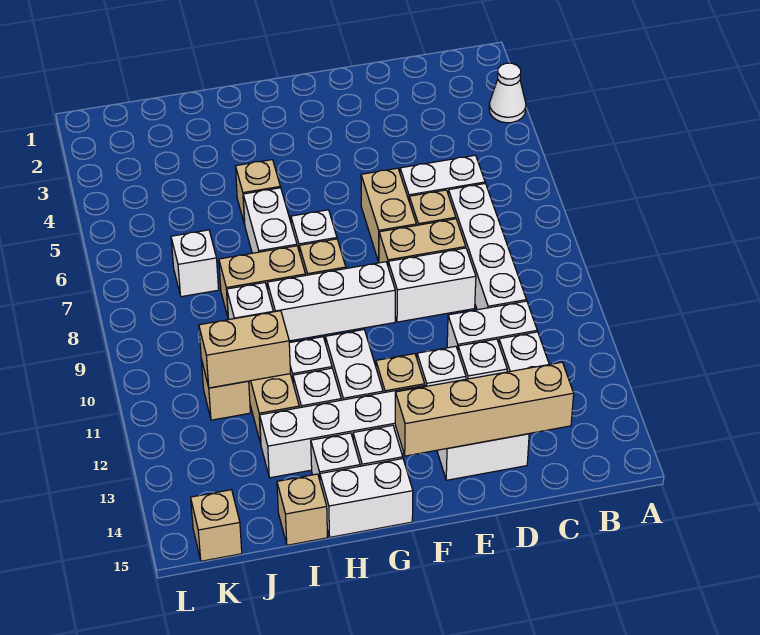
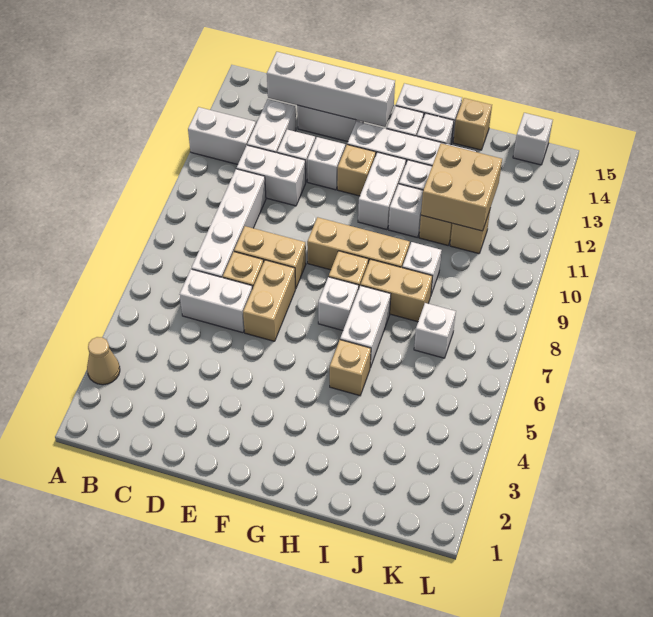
white 1x1 cone [489,63,526,123] -> tan 1x1 cone [87,337,120,385]
tan 1x4 brick [395,362,574,456] -> white 1x4 brick [267,52,395,127]
white 1x2 brick [388,248,476,322] -> white 1x2 brick moved to [188,107,256,165]
white 1x3 brick [267,262,395,341] -> tan 1x3 brick [307,217,410,270]
tan 1x2 brick [199,311,290,388] -> tan 2x2 brick [421,143,502,231]
tan 1x1 brick [191,490,242,561] -> white 1x1 brick [513,113,553,165]

